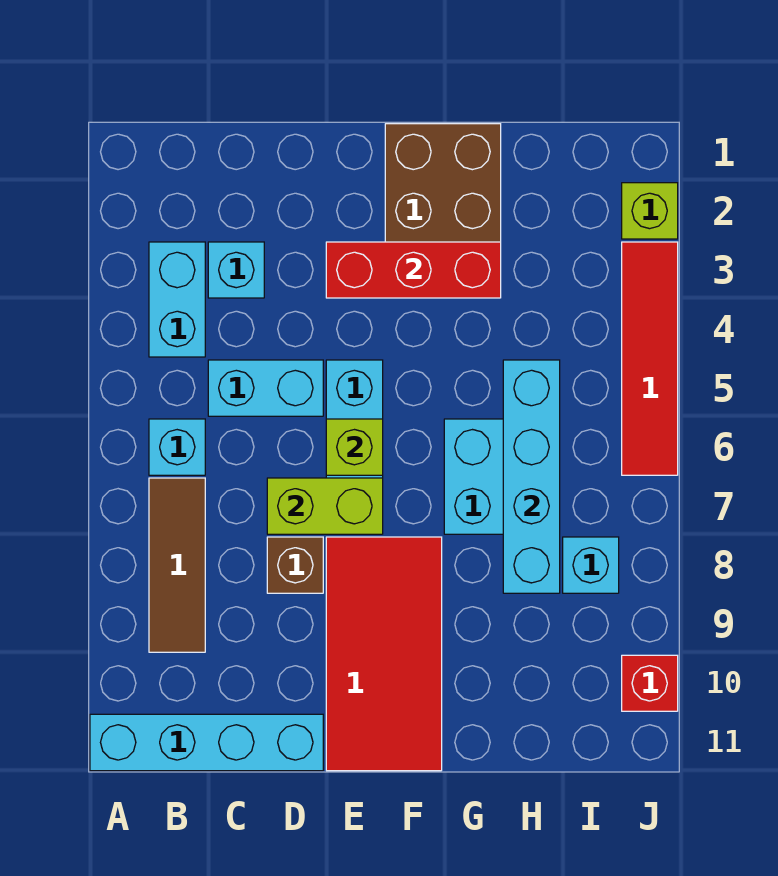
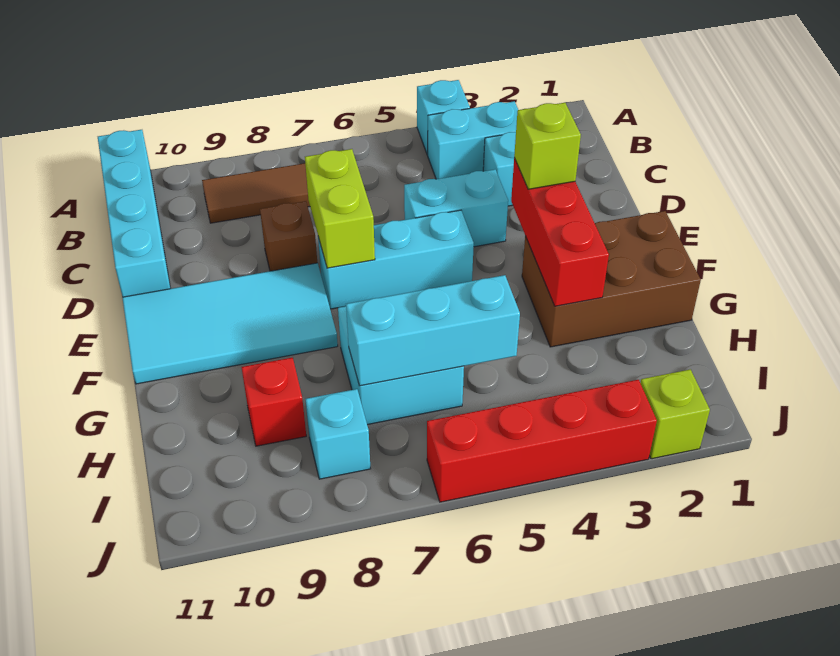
cyan 1x1 brick [149,419,205,475] -> cyan 1x1 brick moved to [417,80,470,155]
cyan 1x2 brick [208,360,323,416] -> cyan 1x2 brick turned to [404,170,508,247]
lime 1x1 brick [326,419,383,475] -> lime 1x1 brick moved to [514,103,581,189]
red 2x4 tile [326,537,442,771] -> cyan 2x4 tile [122,263,338,384]
cyan 1x4 brick [503,360,560,593] -> cyan 1x3 brick [346,275,520,386]
red 1x4 tile [622,242,678,475] -> red 1x4 brick [427,380,657,502]
red 1x1 brick [622,655,678,711] -> red 1x1 brick moved to [242,358,306,446]

